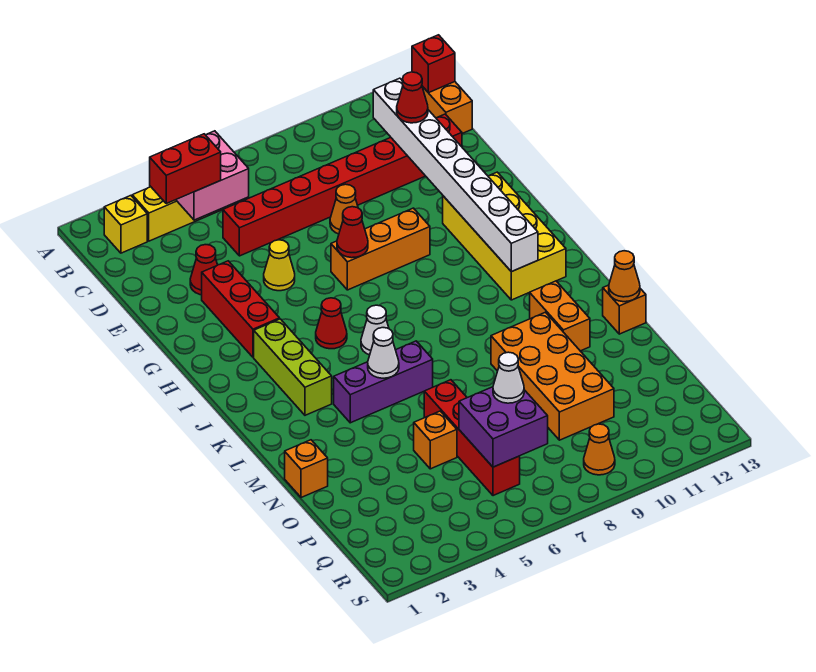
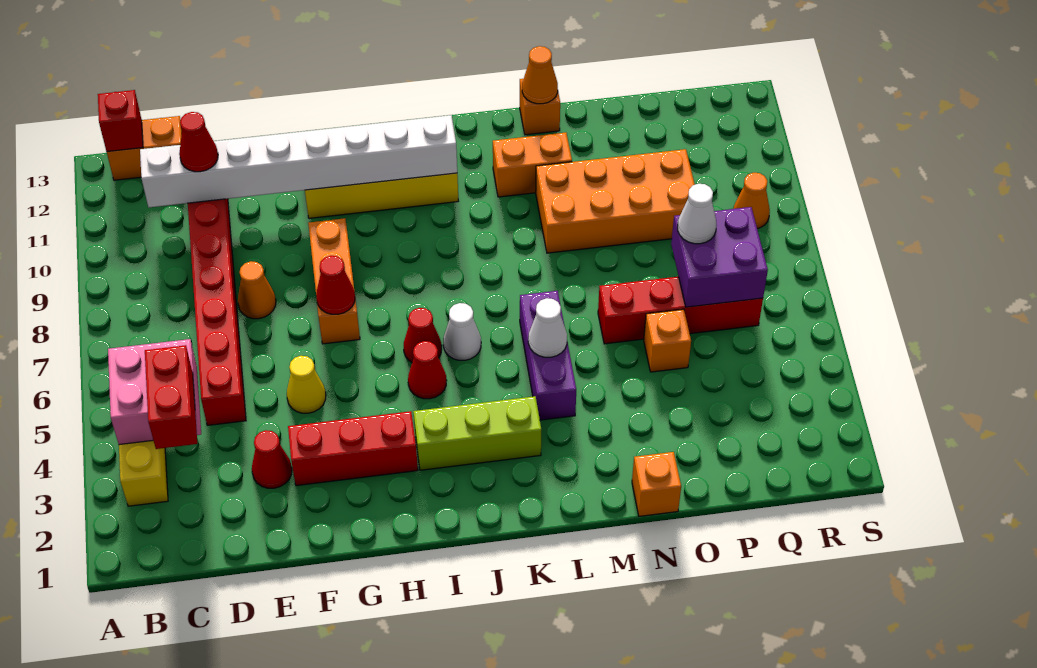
yellow 1x1 brick [104,196,147,253] -> none
none -> red 1x1 cone [404,308,442,362]

